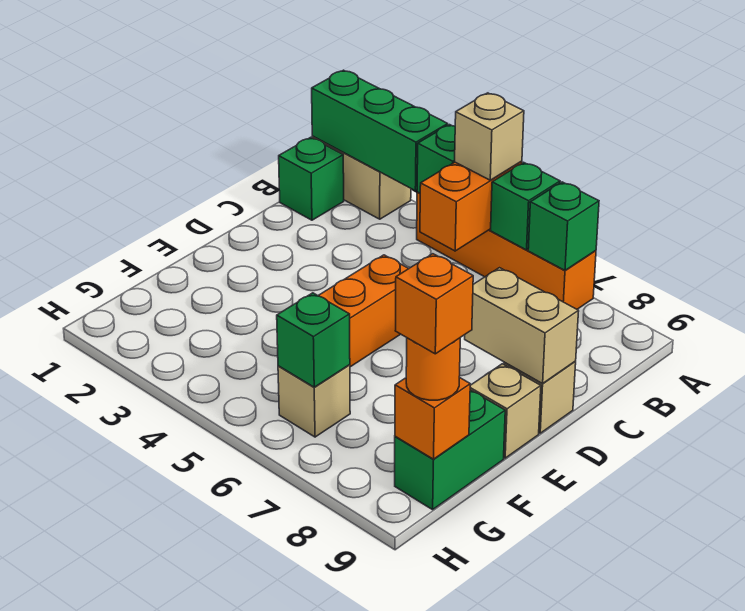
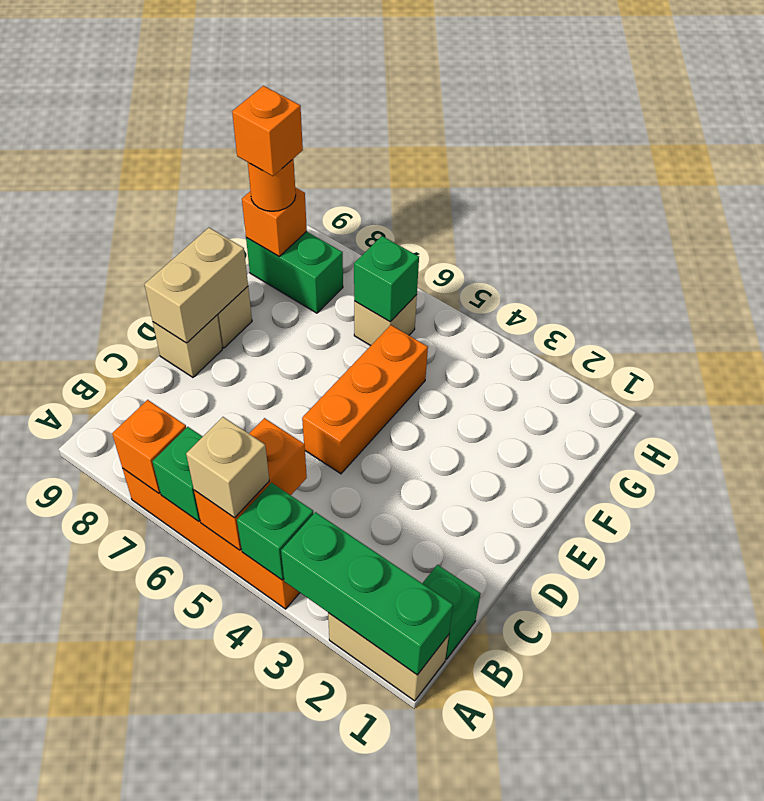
green 1x1 brick [528,182,599,270] -> orange 1x1 brick [112,400,186,493]
tan 1x2 brick [465,268,579,384] -> tan 1x2 brick turned to [144,228,248,343]
green 1x2 brick [395,390,505,510] -> green 1x2 brick turned to [246,231,343,313]

